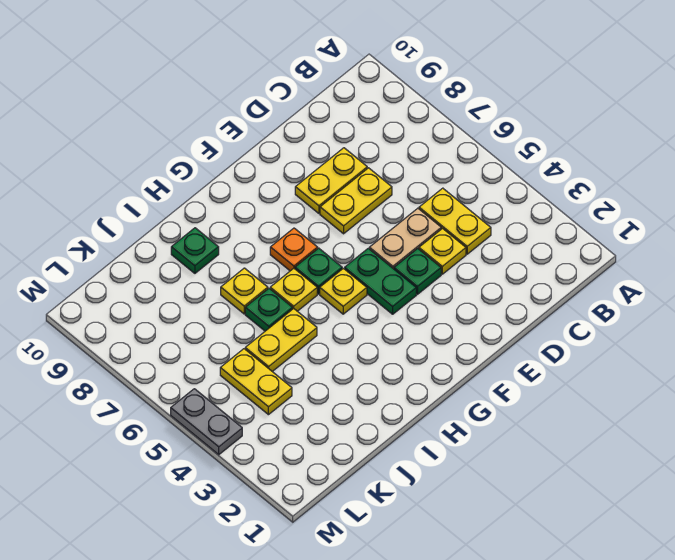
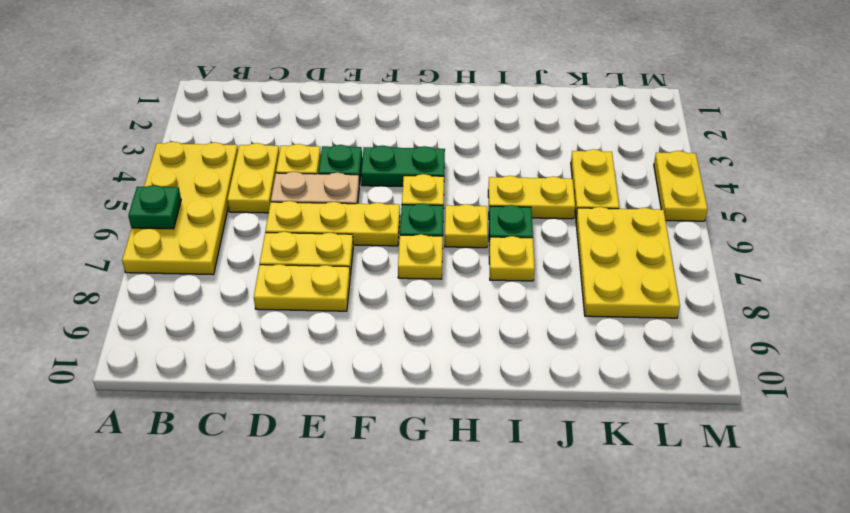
none -> yellow 2x4 plate [122,142,238,275]
none -> yellow 1x3 plate [265,201,400,246]
green 1x2 plate [345,248,416,314] -> green 1x2 plate turned to [361,145,445,186]
orange 1x1 plate [270,228,318,271] -> yellow 1x1 plate [398,234,443,279]
green 1x1 plate [171,228,219,273] -> green 1x1 plate moved to [128,185,181,229]
none -> yellow 2x3 plate [576,207,680,318]
grey 1x2 plate [171,389,242,455] -> yellow 1x2 plate [654,151,708,221]

